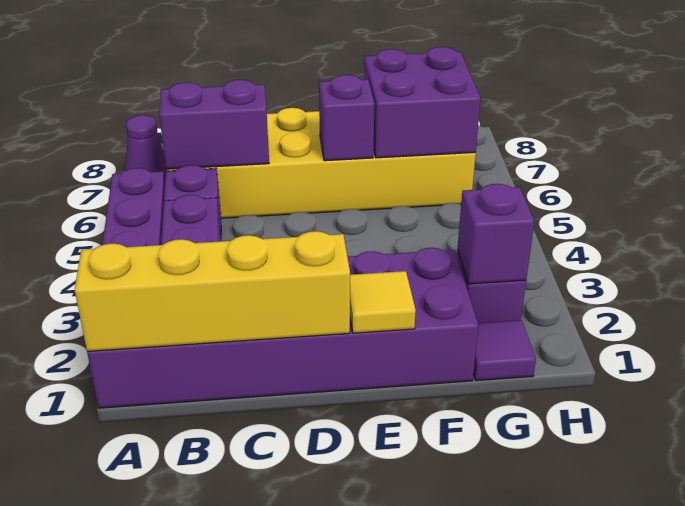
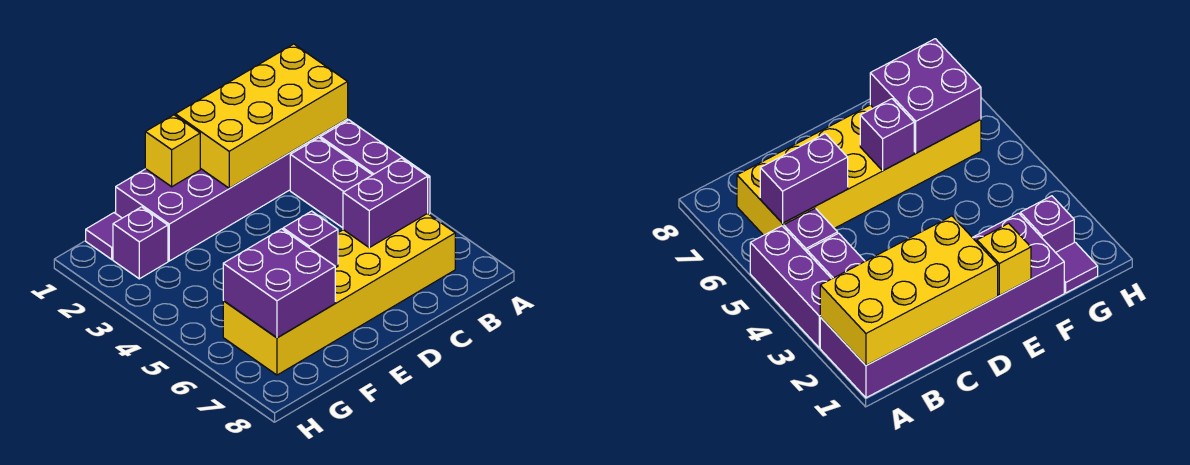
yellow 1x4 brick [75,231,350,351] -> yellow 2x4 brick [175,44,348,188]
purple 1x1 cone [125,115,166,180] -> none
yellow 1x1 tile [350,271,416,333] -> yellow 1x1 brick [145,115,200,187]
purple 1x1 brick [458,184,534,284] -> none

